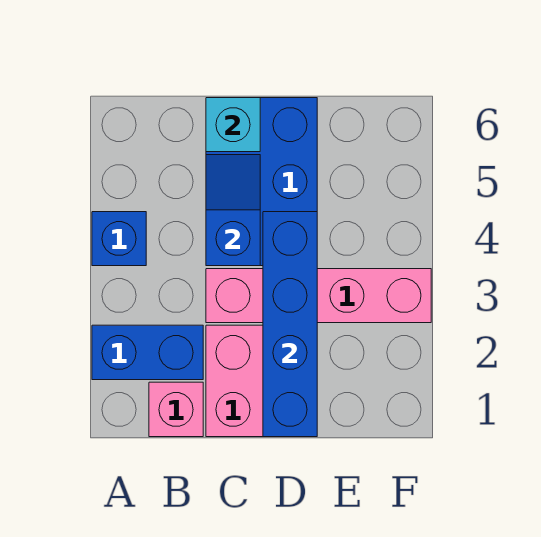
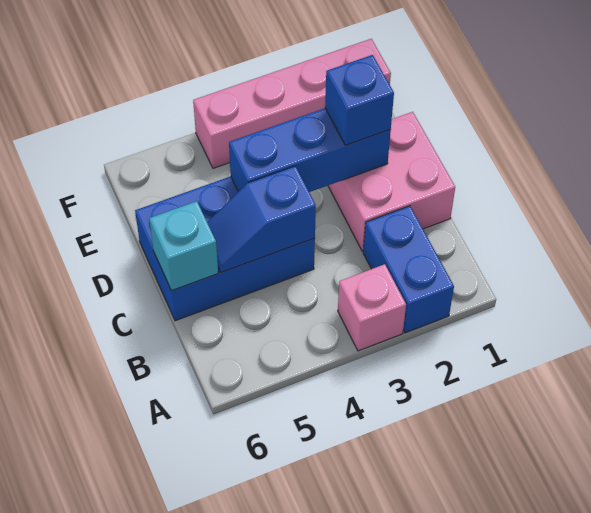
blue 1x1 brick [92,212,146,266] -> blue 1x1 brick moved to [325,55,394,145]
pink 1x1 brick [149,382,203,437] -> pink 1x1 brick moved to [338,264,406,351]
pink 1x4 brick [206,269,431,323] -> pink 1x4 brick turned to [193,39,391,168]
blue 1x4 brick [263,212,317,437] -> blue 1x3 brick [229,108,391,192]

